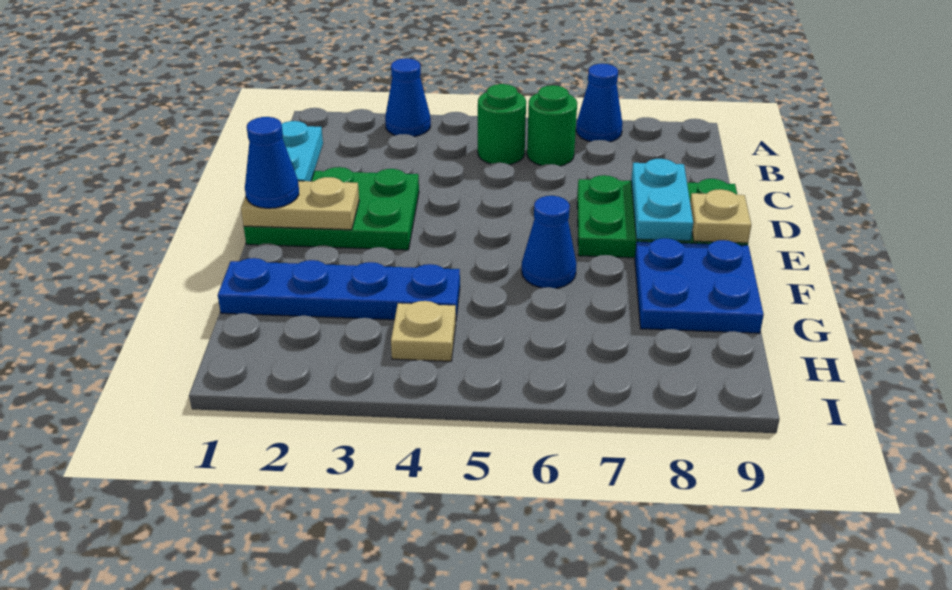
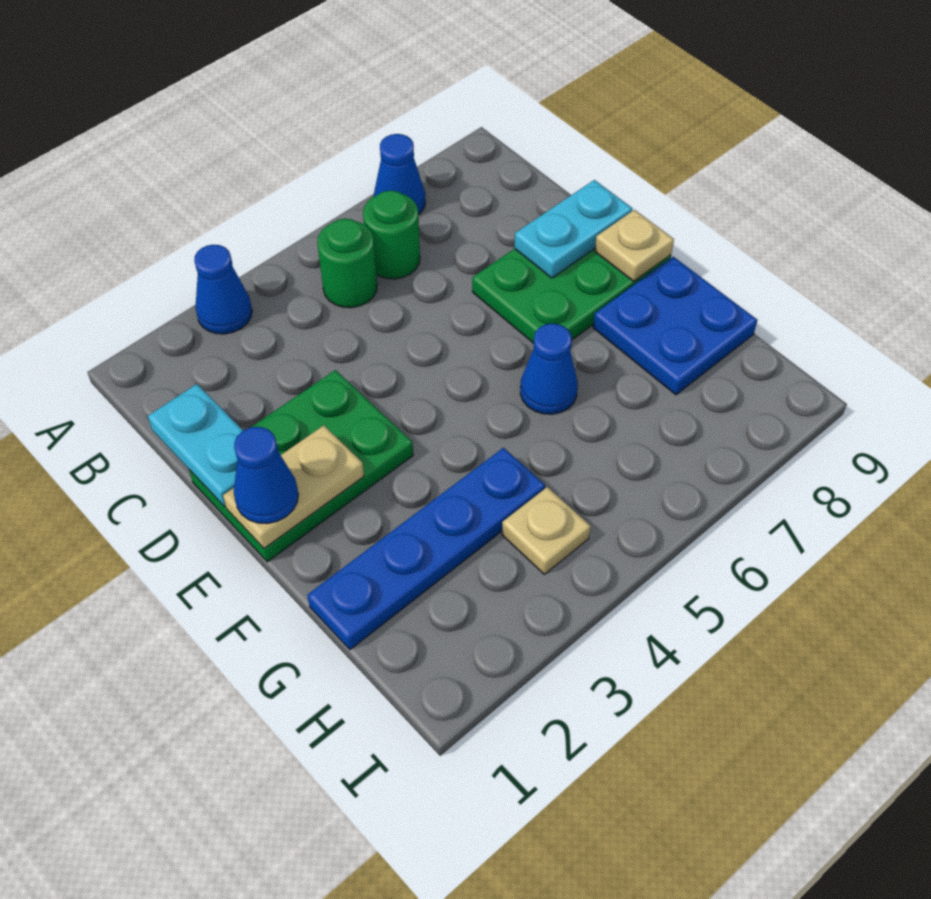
cyan 1x2 plate [631,159,693,241] -> cyan 1x2 plate turned to [514,180,632,278]

